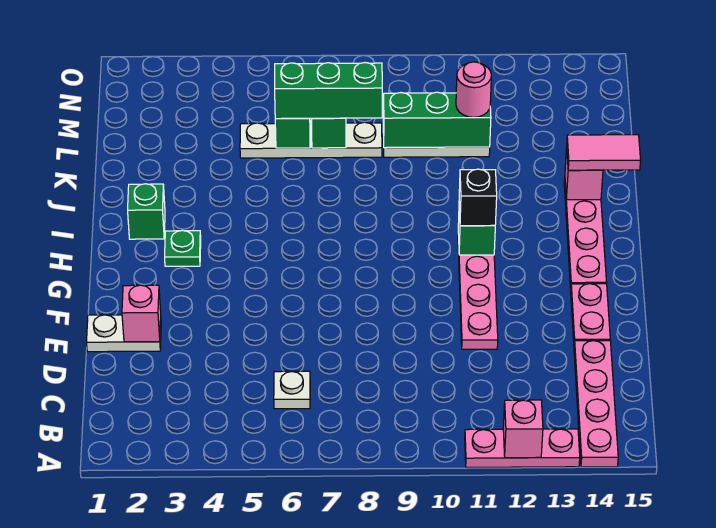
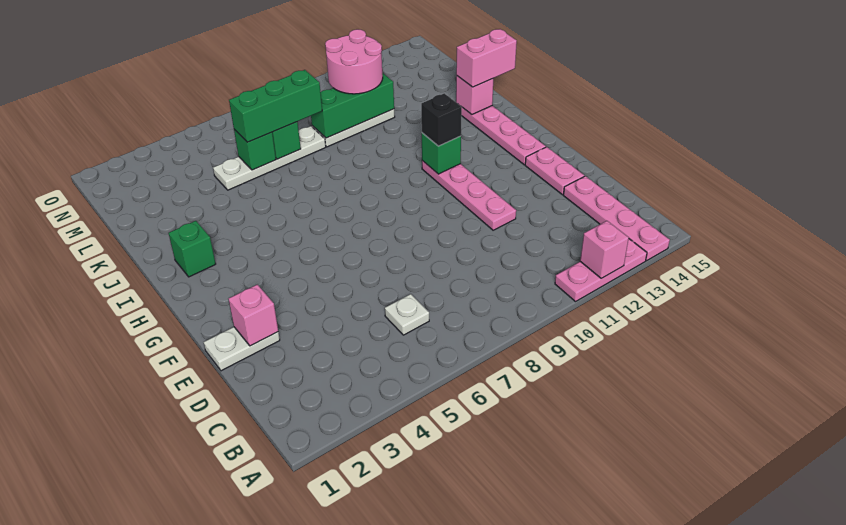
green 1x1 plate [165,230,201,266] -> none
pink 1x2 tile [567,135,641,170] -> pink 1x2 brick [456,29,517,87]
pink 1x1 round brick [456,62,491,117] -> pink 2x2 round brick [325,29,383,94]

